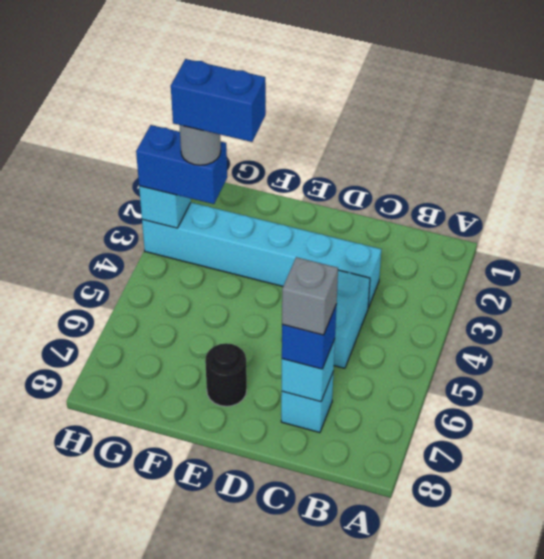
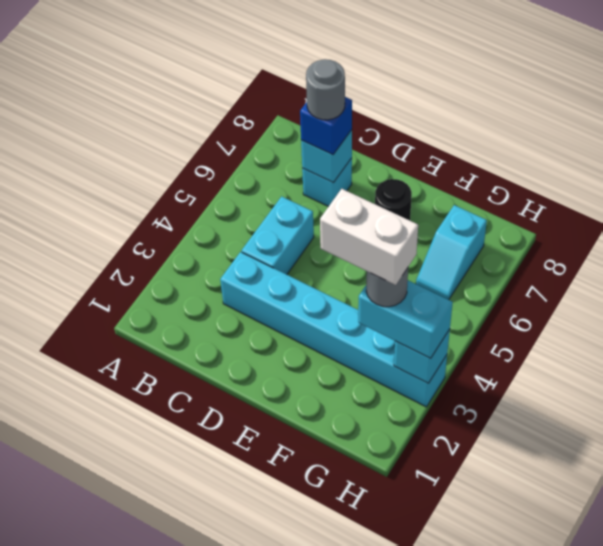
grey 1x1 brick [282,257,338,335] -> grey 1x1 round brick [306,59,345,120]
blue 1x2 brick [171,59,266,142] -> white 1x2 brick [320,189,418,285]
blue 1x2 brick [136,125,227,204] -> cyan 1x2 brick [358,280,453,358]
none -> cyan 1x2 slope [416,205,487,300]

